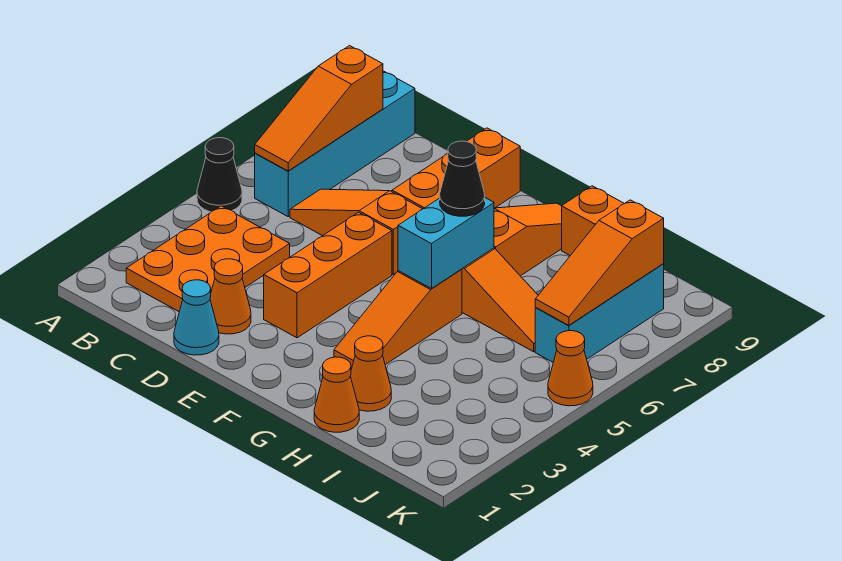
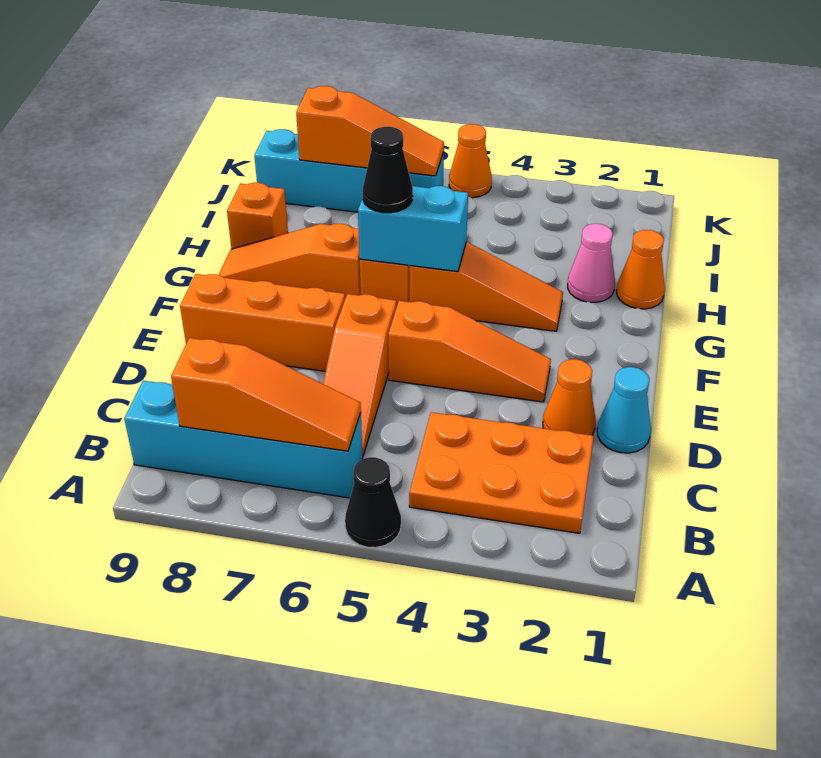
orange 1x3 brick [264,212,392,338] -> orange 1x3 slope [388,301,551,402]
orange 1x1 cone [350,336,391,411] -> pink 1x1 cone [568,224,615,302]
cyan 1x3 brick [535,264,664,362] -> cyan 1x4 brick [254,129,444,212]

